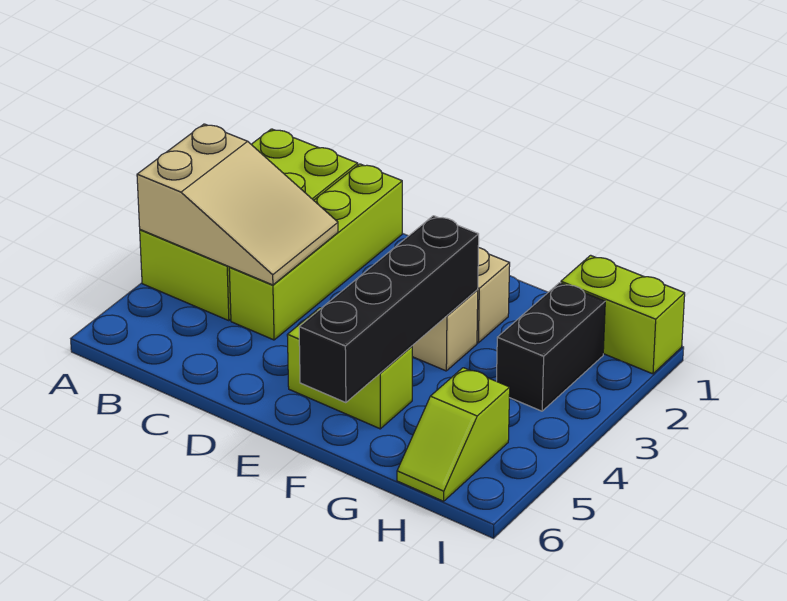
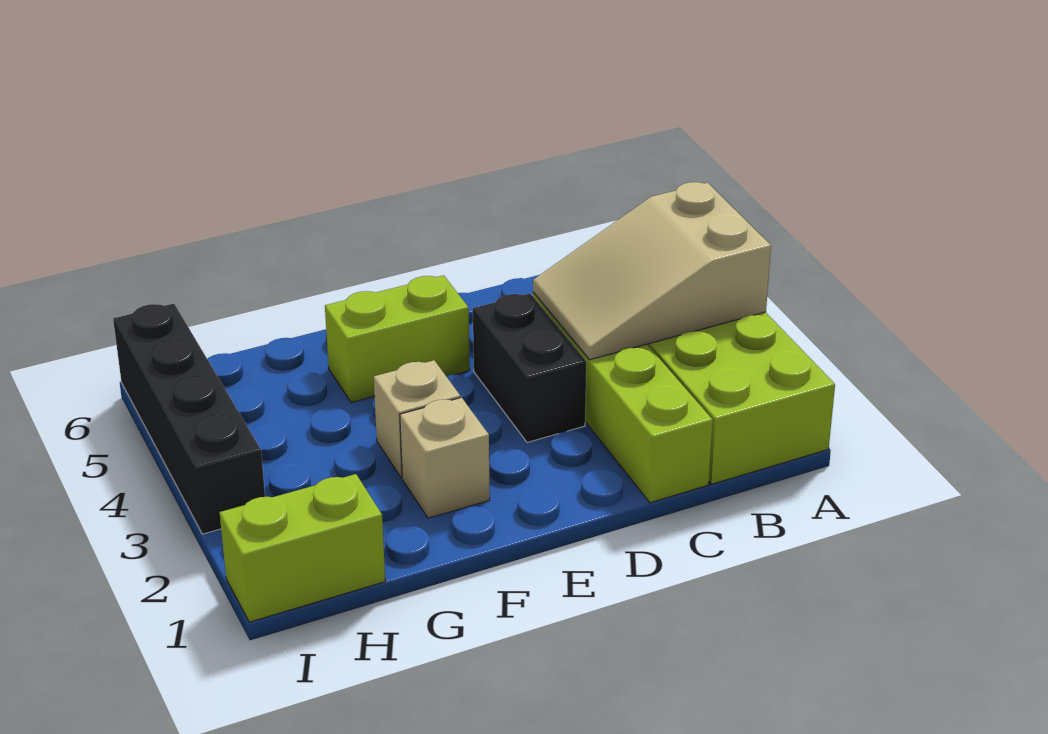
black 1x4 brick [299,216,479,403] -> black 1x4 brick moved to [113,304,265,534]
black 1x2 brick [497,283,605,411] -> black 1x2 brick moved to [473,293,586,442]
lime 1x2 slope [397,368,510,501] -> none

